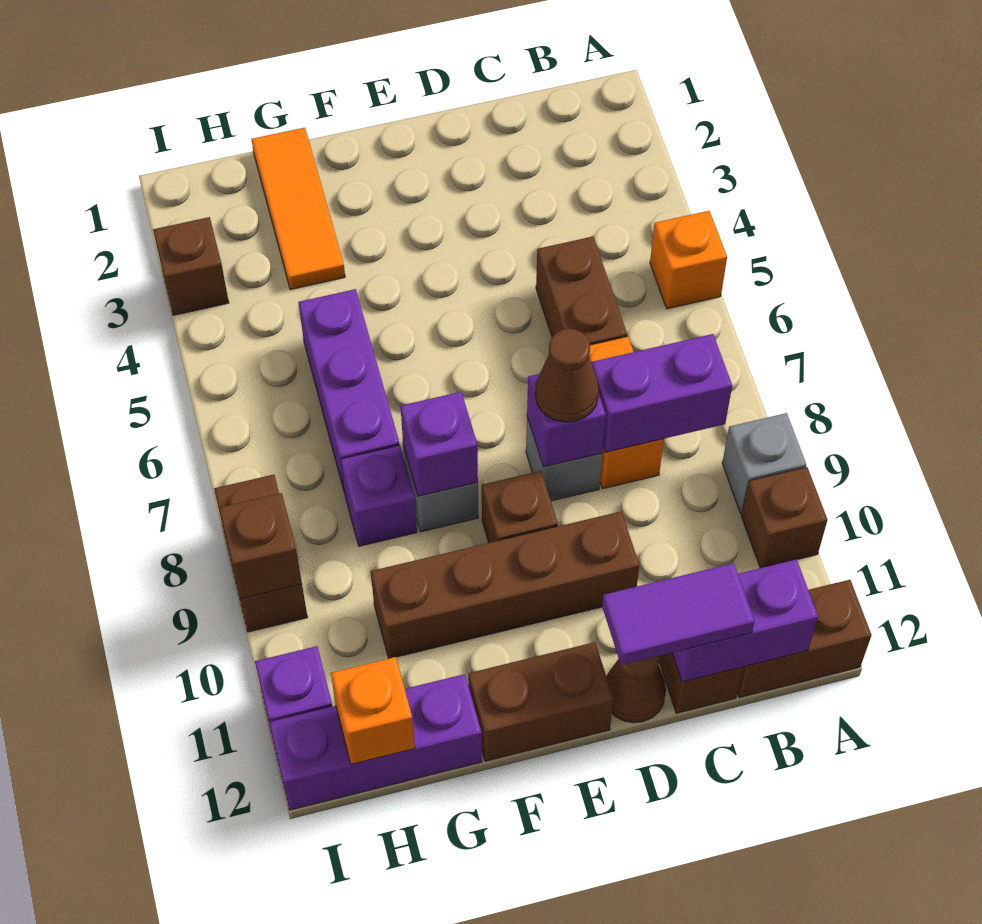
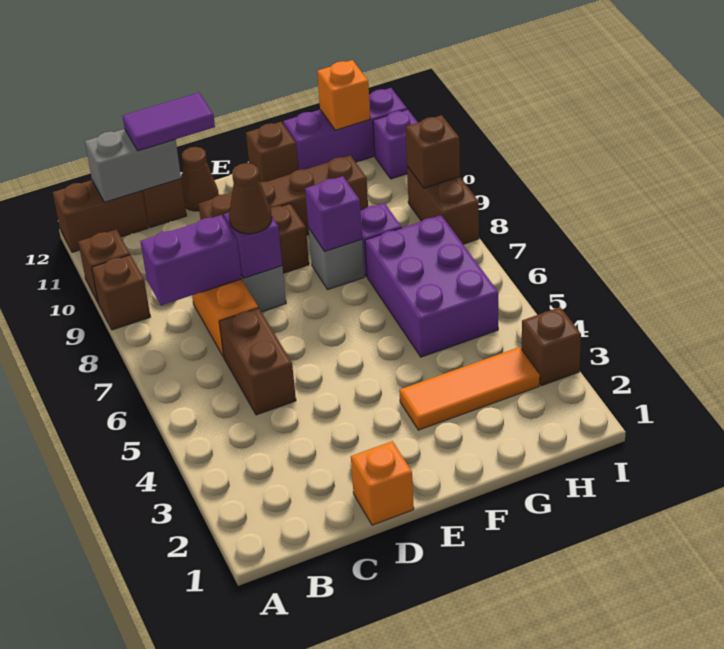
orange 1x1 brick [650,211,727,309] -> orange 1x1 brick moved to [351,441,414,525]
grey 1x1 brick [722,413,806,514] -> brown 1x1 brick [92,255,150,330]
purple 1x2 brick [672,559,818,682] -> grey 1x2 brick [85,129,181,202]
brown 1x2 brick [468,642,613,761] -> brown 1x1 brick [246,122,298,182]
orange 1x3 tile [251,128,345,290] -> orange 1x3 tile turned to [399,347,540,430]
purple 1x3 brick [298,289,400,490] -> purple 2x3 brick [365,215,498,357]

